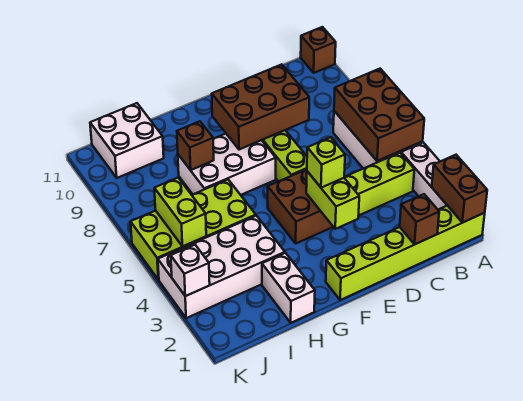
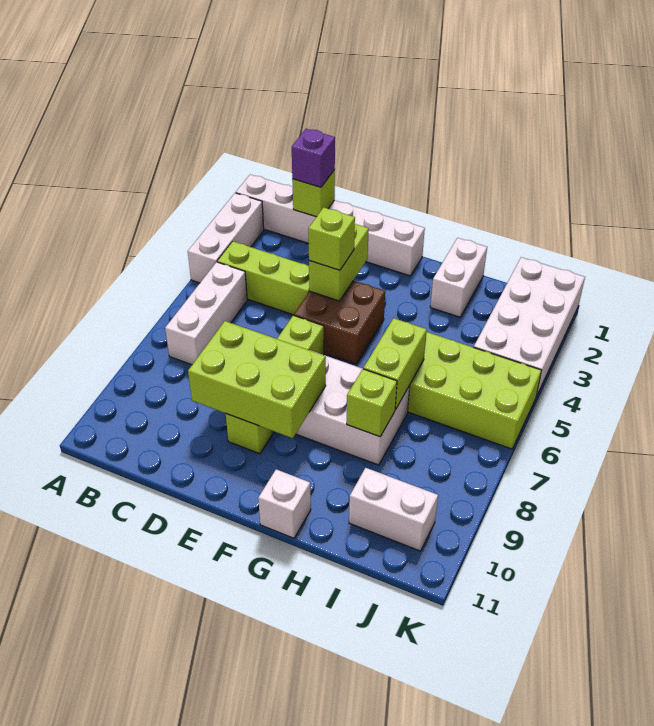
lime 1x6 brick [326,206,485,300] -> white 1x6 brick [236,175,425,276]
brown 1x2 brick [432,155,487,223] -> none
brown 2x3 brick [334,69,424,161] -> none
brown 1x1 brick [301,27,336,73] -> none
brown 1x1 brick [400,194,439,245] -> lime 1x1 brick [292,170,335,217]
none -> purple 1x1 brick [292,129,335,187]
brown 2x3 brick [212,64,309,150] -> lime 2x3 brick [188,321,326,438]
white 2x4 brick [158,216,285,318] -> white 2x4 brick turned to [474,257,585,397]
brown 1x1 brick [177,121,214,170] -> lime 1x1 brick [347,369,397,437]
white 2x2 brick [90,103,164,178] -> white 1x2 brick [349,468,438,551]
lime 1x2 brick [154,178,206,247] -> lime 1x2 brick moved to [363,318,427,409]
white 1x1 brick [171,245,210,296] -> white 1x1 brick moved to [258,469,311,538]

